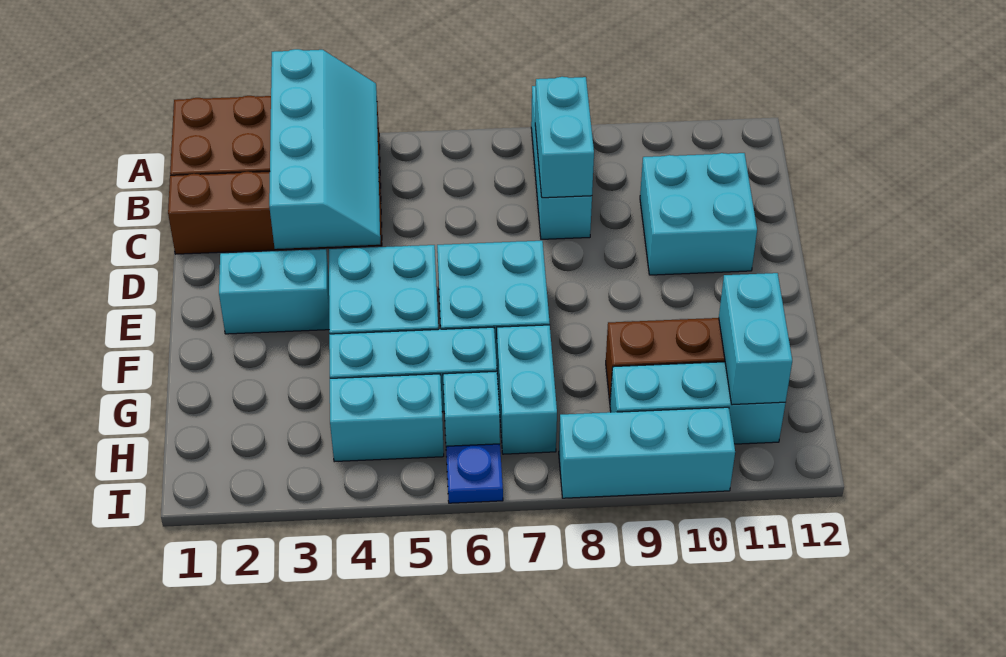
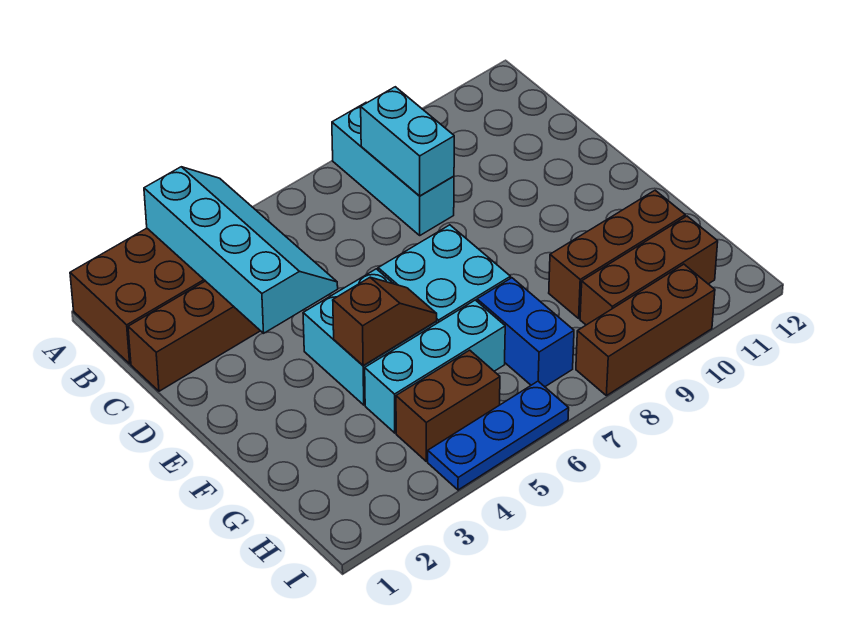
cyan 2x2 brick [640,153,757,275] -> none
cyan 1x2 brick [219,249,329,334] -> none
none -> brown 1x2 slope [333,277,437,365]
cyan 1x2 brick [497,325,557,454] -> blue 1x2 brick [477,278,574,387]
cyan 1x2 brick [719,273,792,405] -> none
cyan 1x2 brick [330,374,444,462] -> brown 1x2 brick [396,350,500,461]
cyan 1x1 brick [443,371,500,446] -> none
cyan 1x3 brick [610,362,785,444] -> brown 1x3 brick [580,216,718,325]
blue 1x1 plate [446,444,503,503] -> blue 1x3 plate [428,381,569,490]
cyan 1x3 brick [559,407,735,498] -> brown 1x3 brick [576,264,715,396]

